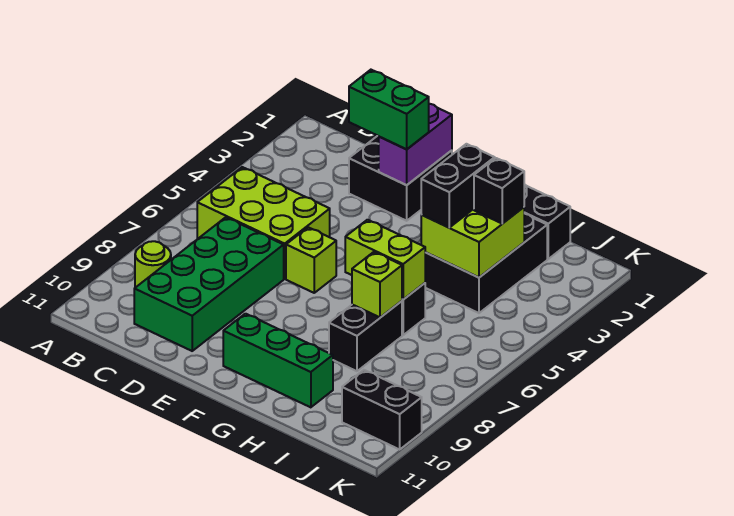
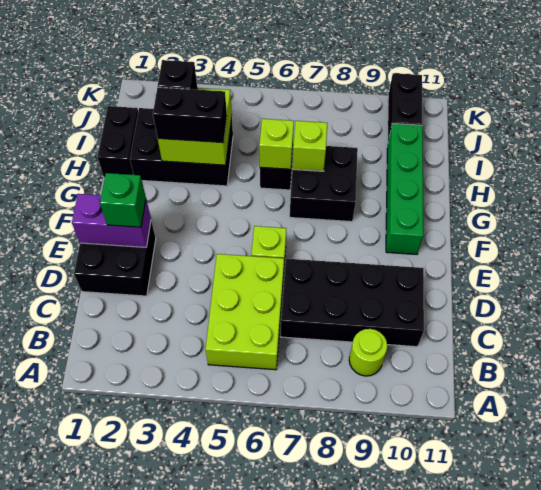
green 2x4 brick [134,217,284,351] -> black 2x4 brick [281,259,424,347]
green 1x2 brick [349,70,429,149] -> green 1x1 brick [100,173,146,227]
green 1x3 brick [223,314,333,407] -> green 1x4 brick [386,124,423,254]
lime 1x2 brick [345,220,425,299] -> lime 1x1 brick [259,119,294,169]
black 1x2 brick [329,301,402,371] -> black 2x2 brick [290,146,358,222]

